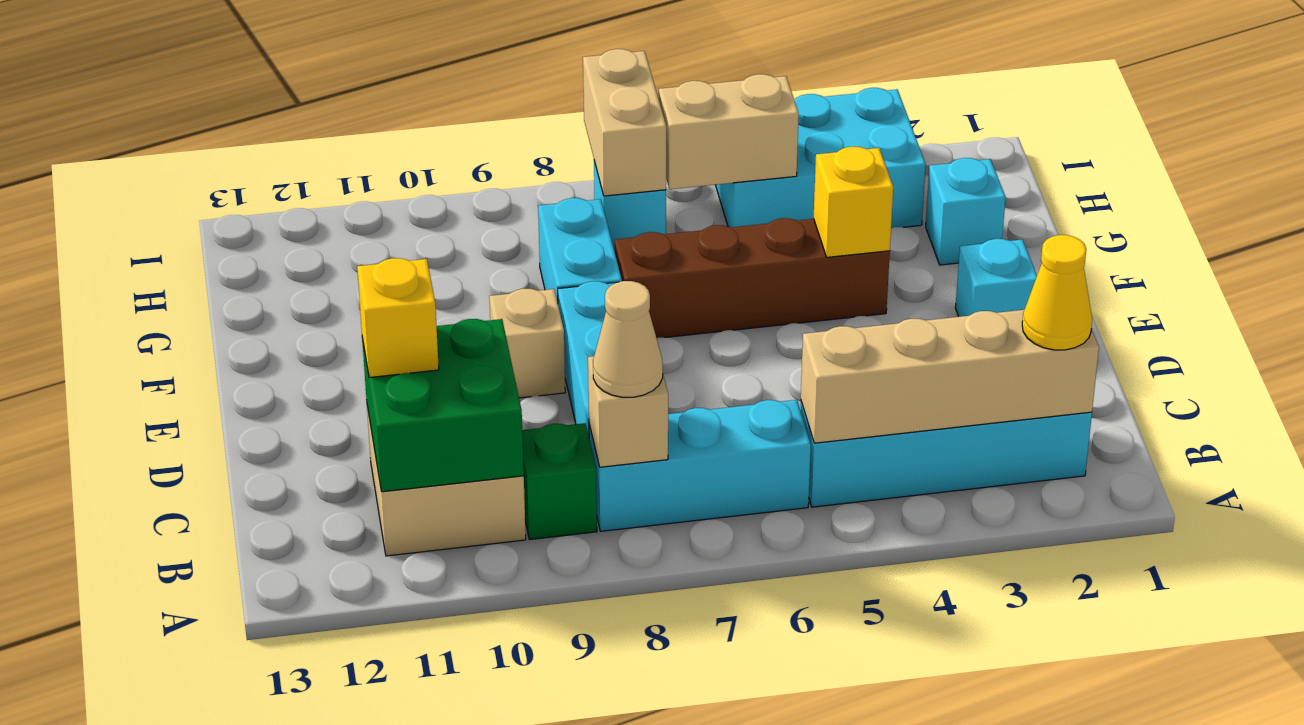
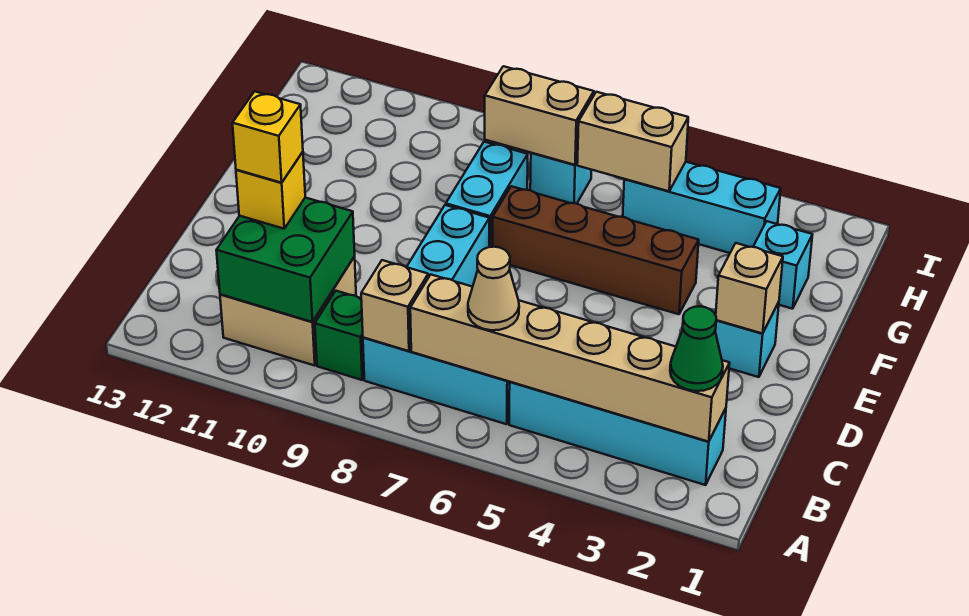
tan 1x4 brick [801,310,1099,443] -> tan 1x6 brick [410,275,730,442]
yellow 1x1 cone [1022,235,1092,350] -> green 1x1 cone [670,306,723,391]
tan 1x1 cone [593,281,663,397] -> tan 1x1 cone moved to [468,247,519,330]
tan 1x1 brick [489,289,565,398] -> tan 1x1 brick moved to [716,243,783,334]
yellow 1x1 brick [814,147,893,257] -> yellow 1x1 brick moved to [233,91,303,183]
cyan 2x3 brick [716,88,926,228] -> cyan 1x3 brick [623,162,781,253]
tan 1x2 brick [583,49,666,196] -> tan 1x2 brick turned to [485,66,594,165]

